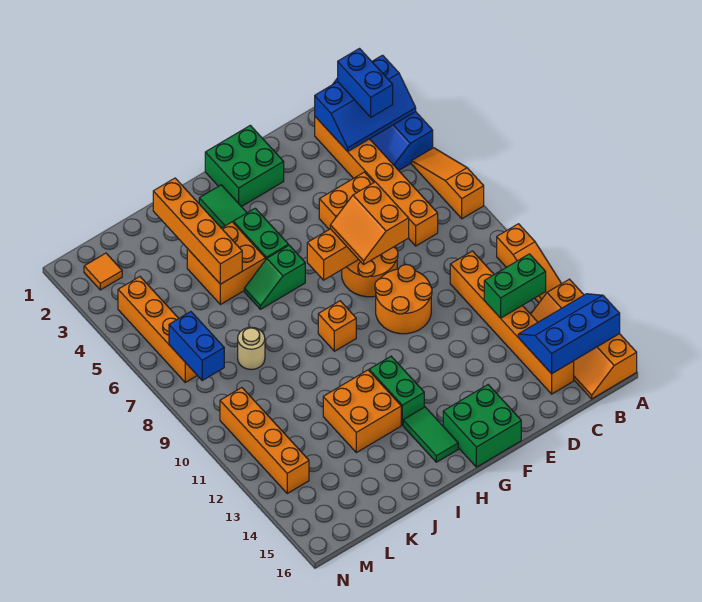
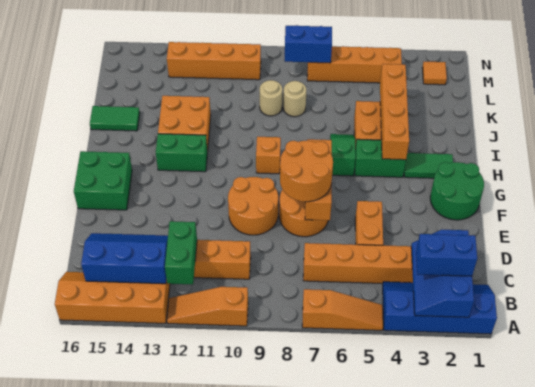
blue 2x3 slope [518,294,620,374] -> blue 2x3 slope turned to [81,233,168,284]
orange 2x2 slope [330,182,409,264] -> orange 2x2 round brick [280,141,333,202]
green 2x2 brick [205,125,284,207] -> green 2x2 round brick [430,162,484,220]
green 1x2 tile [403,407,458,462] -> green 1x2 tile moved to [90,106,140,131]
orange 1x4 brick [153,178,242,284] -> orange 1x4 brick turned to [380,64,409,160]
none -> tan 1x1 round brick [260,80,282,116]

